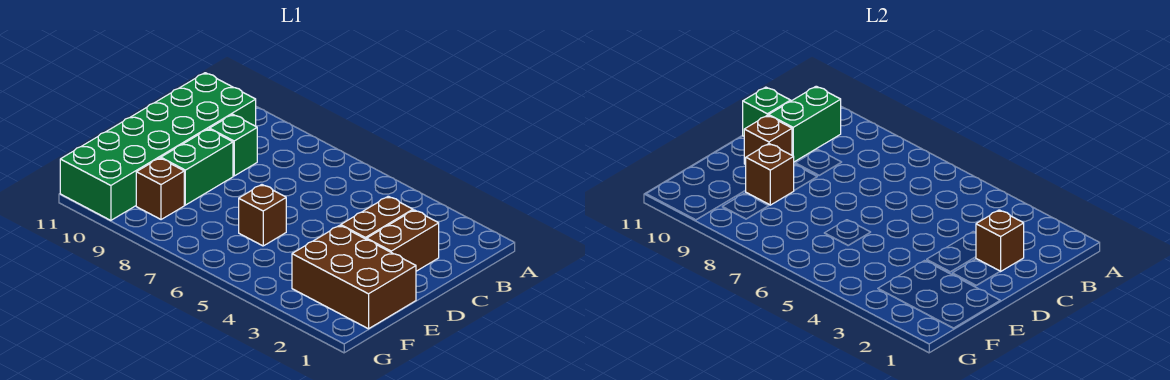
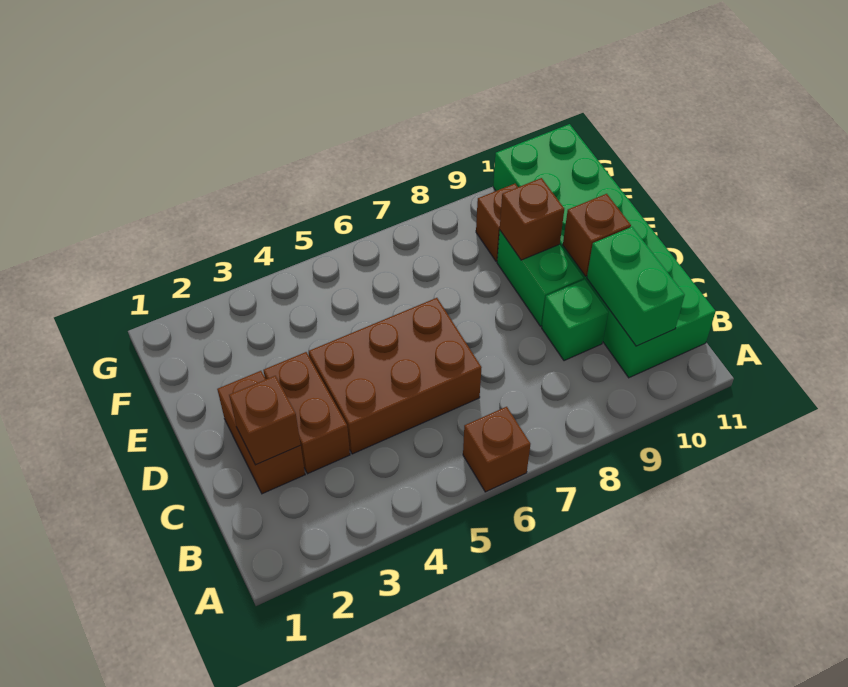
green 1x1 brick [743,87,791,136] -> none
brown 2x3 brick [292,225,416,329] -> brown 2x3 brick moved to [309,298,482,454]
brown 1x1 brick [239,185,286,246] -> brown 1x1 brick moved to [463,407,530,492]

